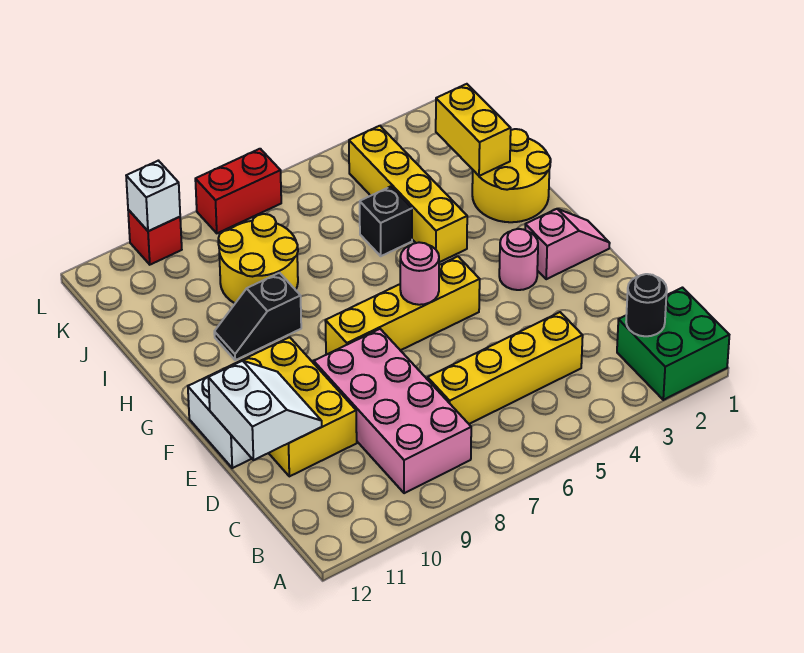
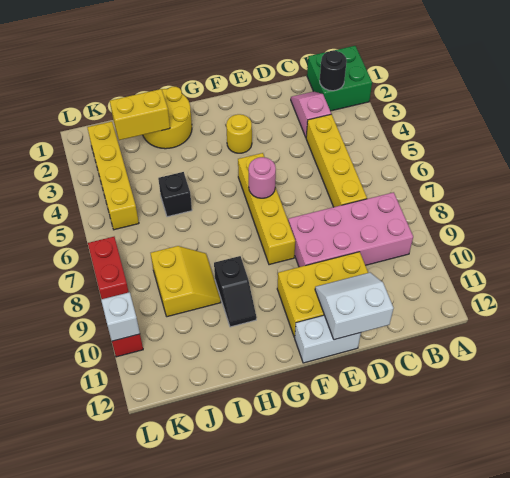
pink 1x2 slope [525,209,610,279] -> pink 1x2 slope moved to [291,91,331,137]
pink 1x1 round brick [499,229,538,290] -> yellow 1x1 round brick [226,114,252,153]
yellow 1x4 brick [349,126,467,262] -> yellow 1x4 brick turned to [87,122,139,230]
yellow 2x2 round brick [218,214,298,303] -> yellow 2x2 slope [151,246,221,317]

